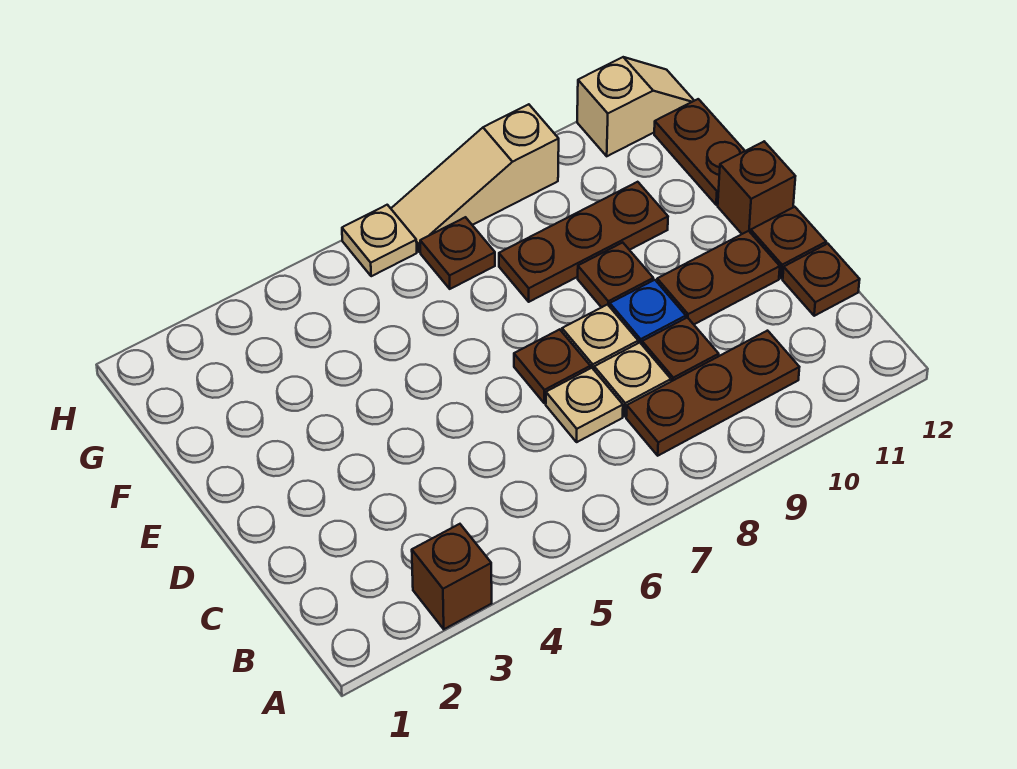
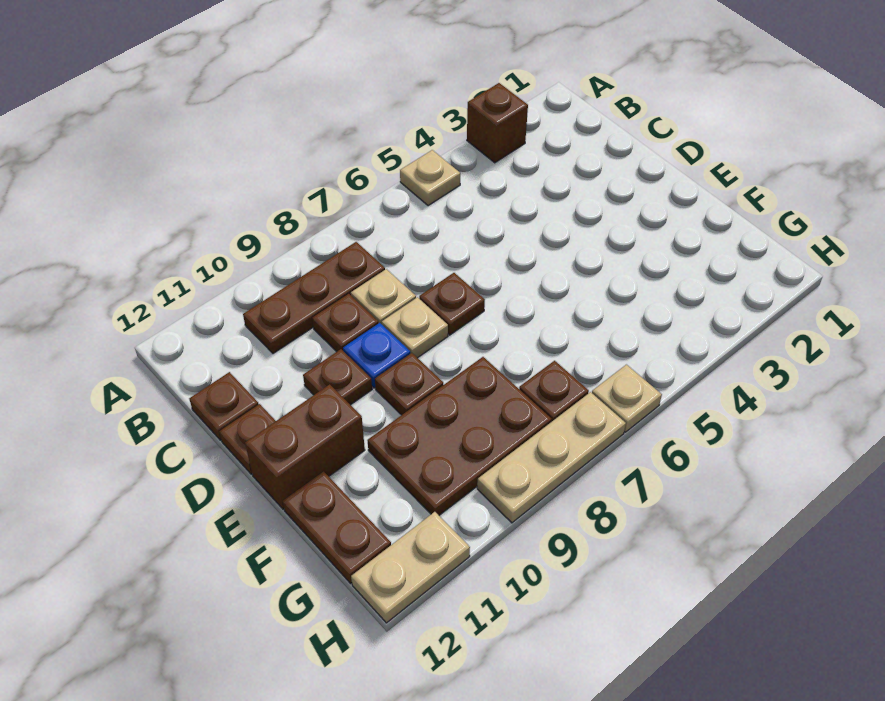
tan 1x1 plate [546,368,623,442] -> tan 1x1 plate moved to [400,150,460,206]
brown 1x2 plate [657,231,780,324] -> brown 1x1 plate [303,349,372,405]
brown 1x1 brick [718,142,795,234] -> brown 1x2 brick [245,384,365,509]
brown 1x3 plate [499,182,668,302] -> brown 2x3 plate [367,357,552,515]
tan 1x3 slope [391,104,559,252] -> tan 1x3 plate [477,392,626,523]
tan 1x2 slope [577,57,694,156] -> tan 1x2 plate [351,512,470,623]

